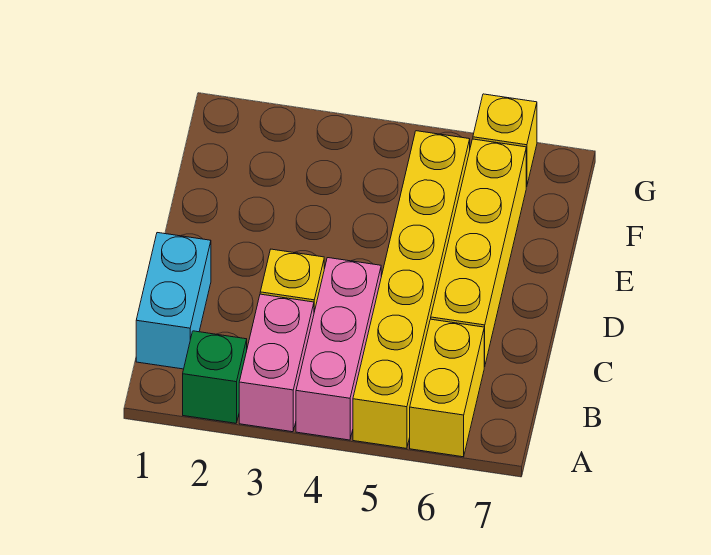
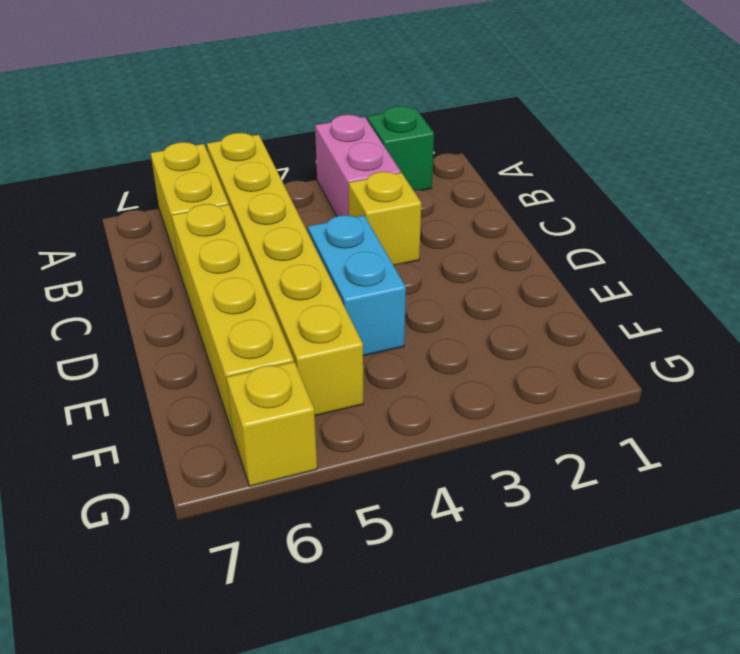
pink 1x3 brick [296,258,381,440] -> none
cyan 1x2 brick [136,233,211,369] -> cyan 1x2 brick moved to [308,215,406,356]

